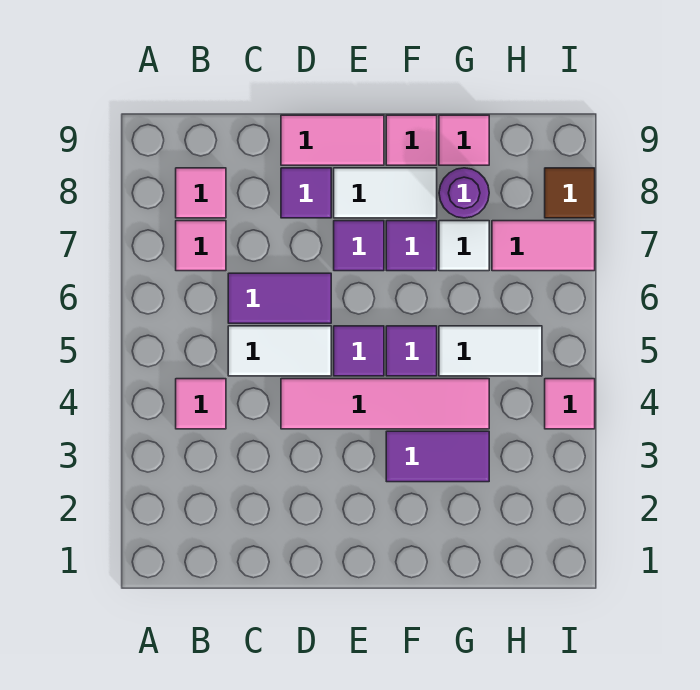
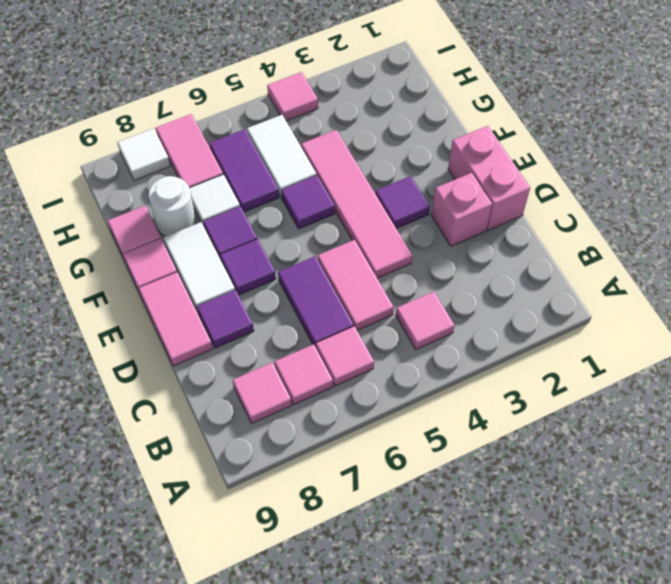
none -> pink 1x1 tile [316,326,374,386]
white 1x2 tile [228,326,331,376] -> pink 1x2 tile [318,240,394,330]
none -> pink 1x2 brick [448,126,530,230]
none -> pink 1x1 brick [431,173,492,246]
purple 1x1 tile [334,326,384,376] -> purple 1x1 tile moved to [375,176,430,228]
purple 1x2 tile [386,431,489,482] -> purple 1x2 tile moved to [209,129,279,212]
purple 1x1 round brick [439,168,489,218] -> white 1x1 round brick [148,176,196,236]
brown 1x1 tile [545,168,595,218] -> white 1x1 tile [117,129,170,180]

